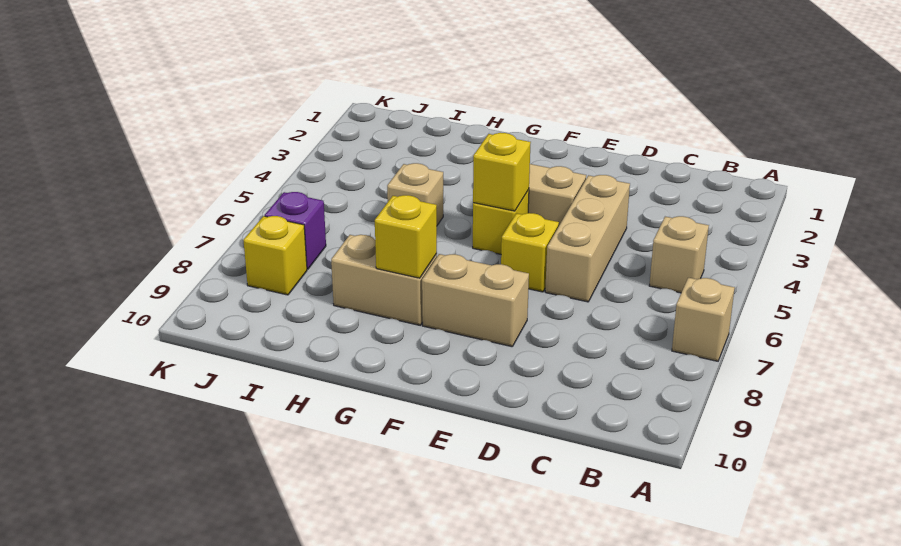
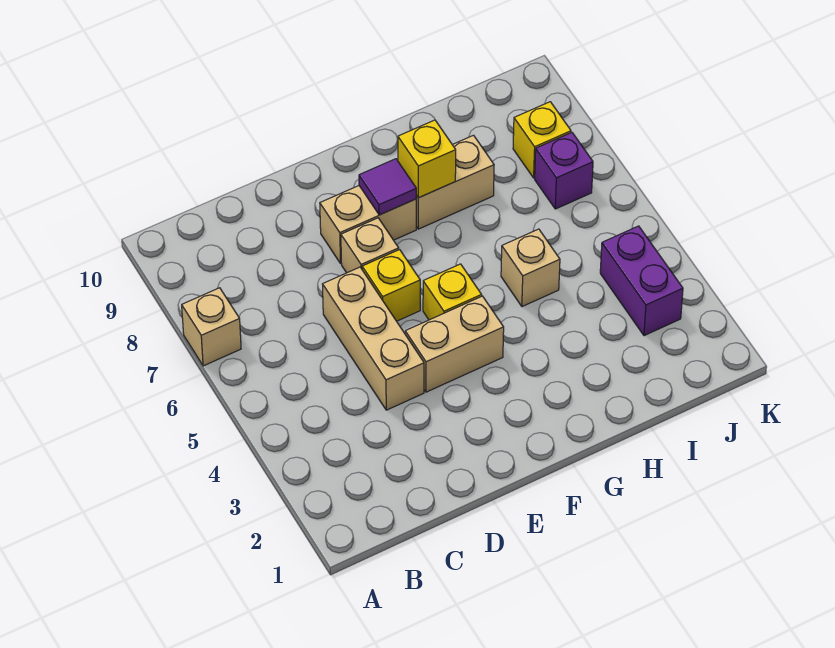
tan 1x1 brick [649,216,709,293] -> tan 1x1 brick moved to [341,218,399,273]
yellow 1x1 brick [473,133,531,211] -> none
none -> purple 1x1 tile [359,159,417,215]
none -> purple 1x2 brick [600,226,683,336]

